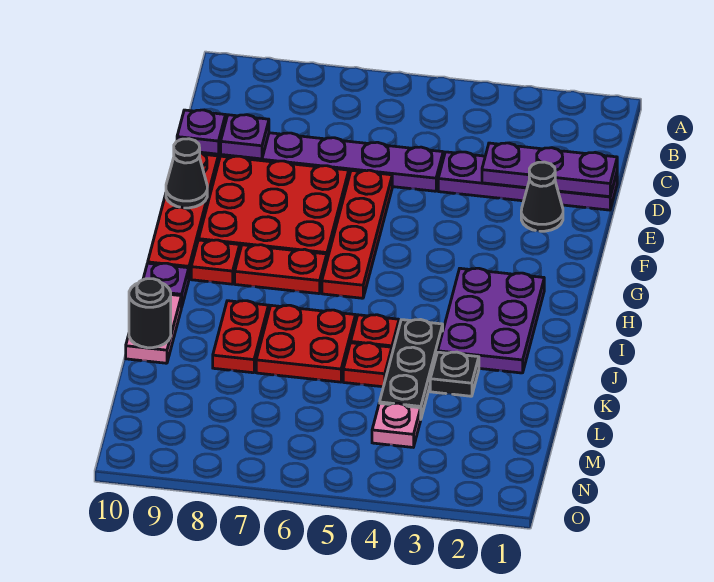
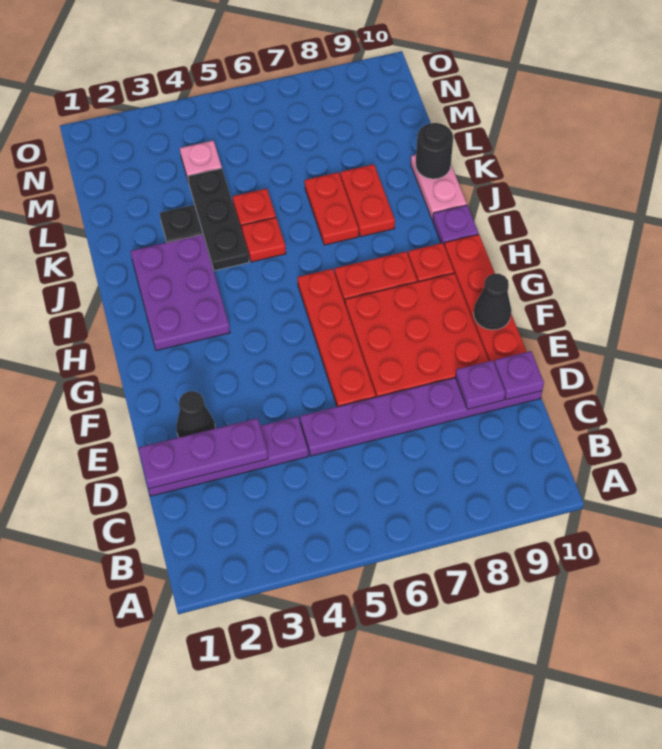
red 2x2 plate [256,305,356,382] -> red 1x2 plate [305,172,359,245]

